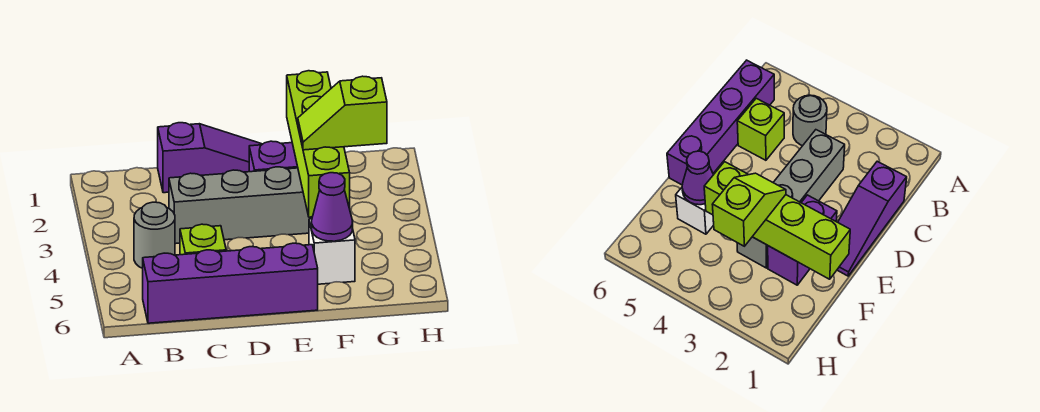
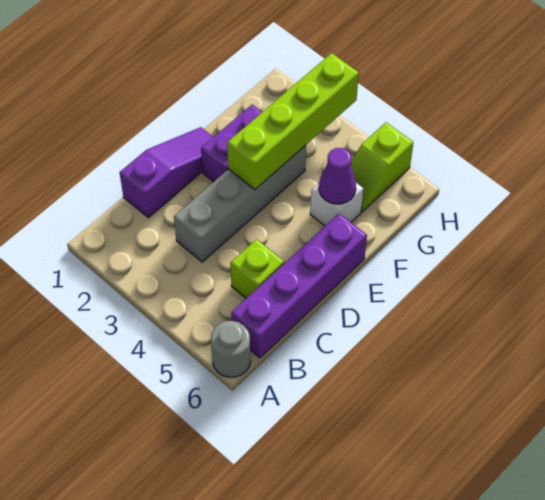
grey 1x1 round brick [134,202,175,268] -> grey 1x1 round brick moved to [211,321,251,377]
lime 1x4 brick [287,71,350,217] -> lime 1x4 brick turned to [227,53,359,189]
lime 1x2 slope [298,76,387,150] -> lime 1x2 slope moved to [351,122,413,212]

